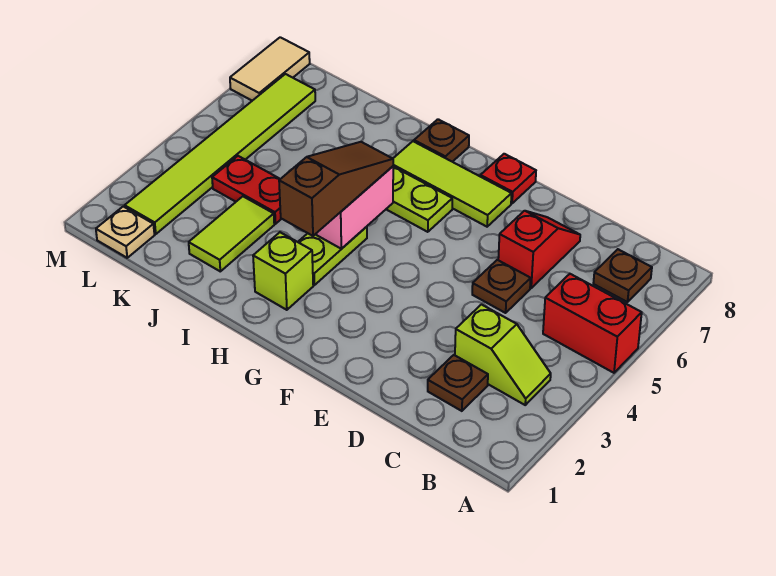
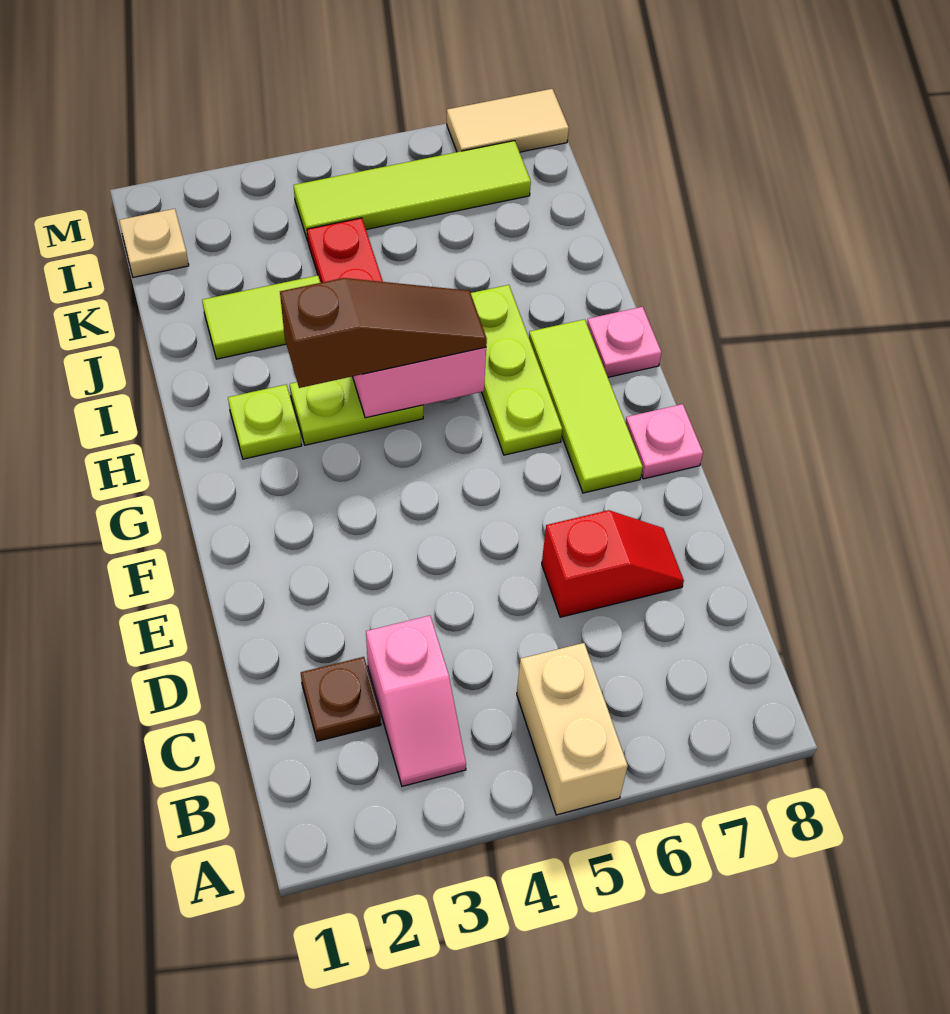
red 1x2 brick [543,274,642,373] -> tan 1x2 brick [517,643,628,815]
lime 1x2 slope [455,305,551,405] -> pink 1x2 slope [366,616,466,786]
brown 1x1 plate [593,249,652,302] -> none
brown 1x1 plate [472,260,531,313] -> none
red 1x1 plate [480,154,536,203] -> pink 1x1 plate [625,404,703,479]
lime 1x1 brick [253,232,313,310] -> lime 1x1 plate [228,385,302,459]
brown 1x1 plate [414,119,469,162] -> pink 1x1 plate [587,307,661,377]
lime 1x6 tile [125,74,315,234] -> lime 1x4 tile [294,141,531,241]

